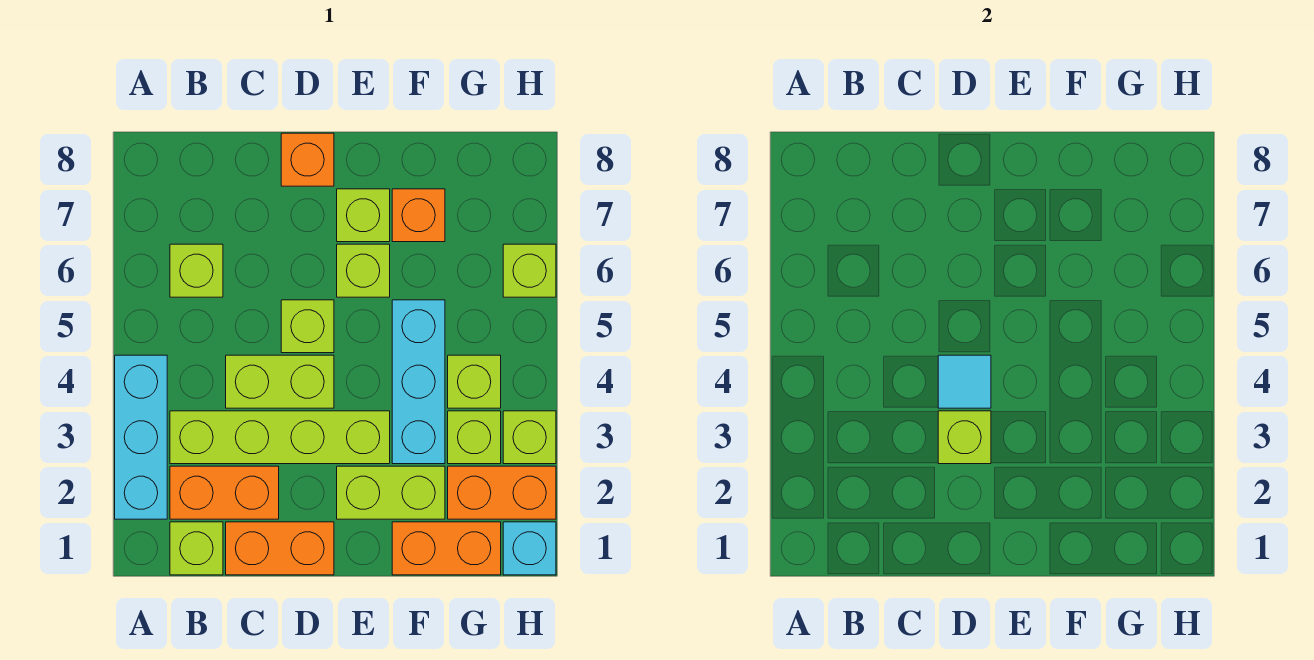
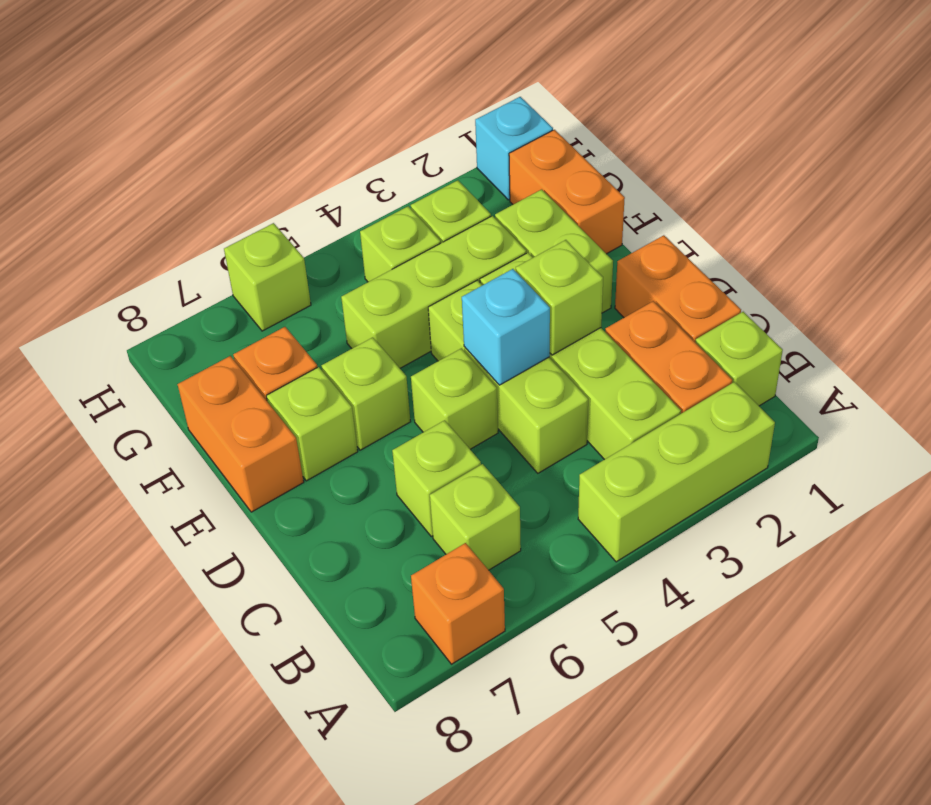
cyan 1x3 brick [115,355,167,519] -> lime 1x3 brick [578,382,775,562]
lime 1x2 brick [226,355,334,408] -> lime 1x3 brick [428,280,588,473]
cyan 1x1 tile [938,355,991,408] -> cyan 1x1 brick [462,269,550,385]
orange 1x1 brick [281,133,334,186] -> orange 1x1 brick moved to [411,543,505,664]
cyan 1x3 brick [392,300,445,464] -> lime 1x3 brick [341,216,526,368]
orange 1x2 brick [448,466,556,519] -> orange 1x2 brick moved to [178,356,304,512]
lime 1x1 brick [503,411,556,464] -> lime 1x1 brick moved to [392,420,481,537]

